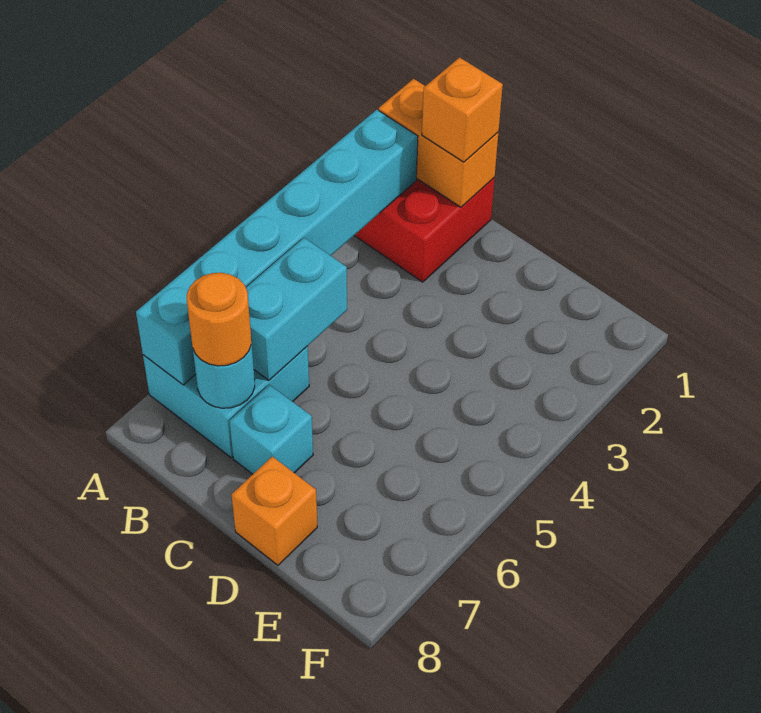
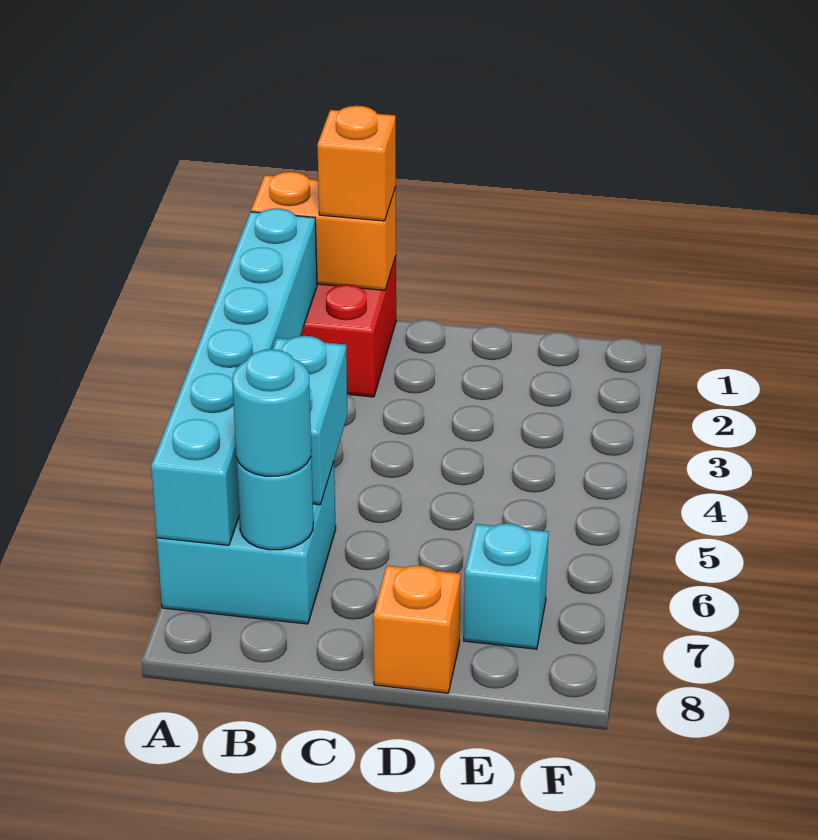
orange 1x1 round brick [187,273,251,366] -> cyan 1x1 round brick [232,349,311,476]
cyan 1x1 brick [229,385,313,474] -> cyan 1x1 brick moved to [464,523,549,649]

